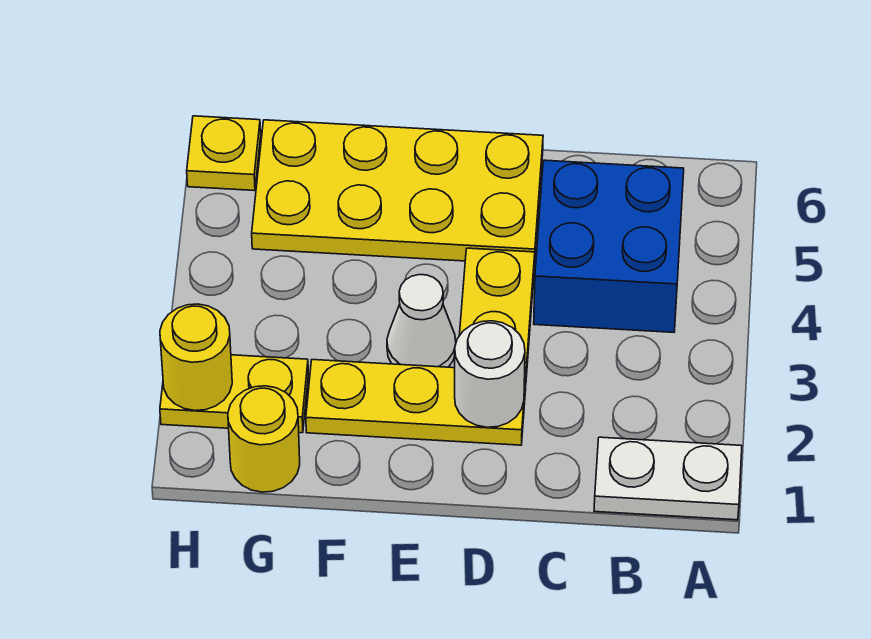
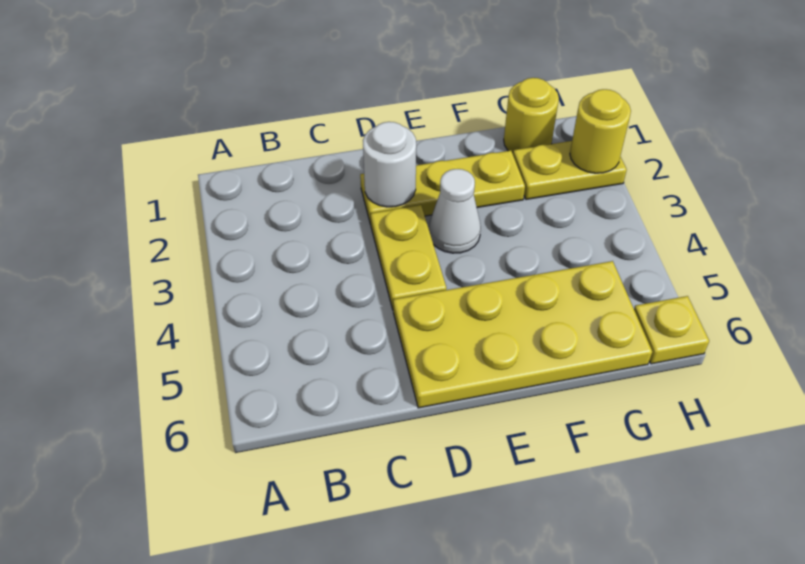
white 1x2 plate [594,437,742,520] -> none
blue 2x2 brick [534,160,684,332] -> none

